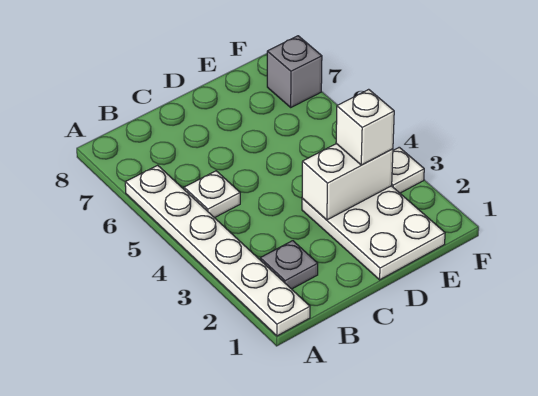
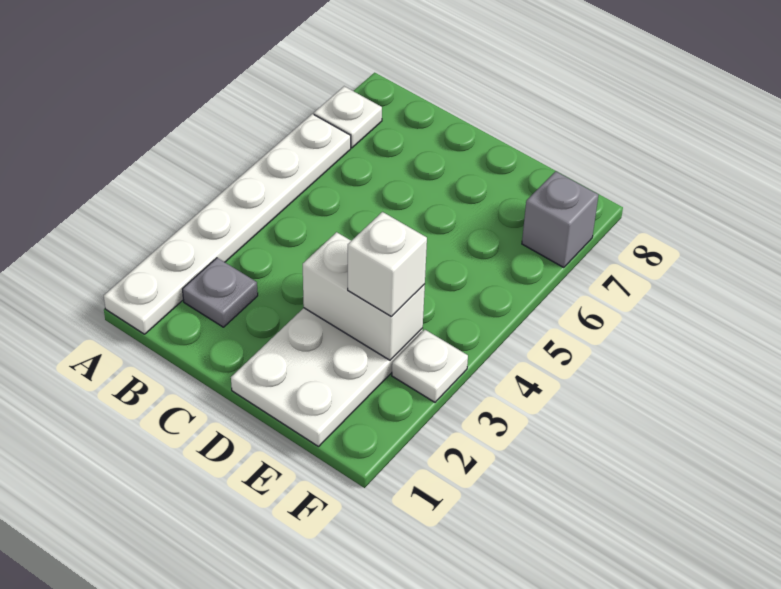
white 1x1 plate [184,171,240,218] -> white 1x1 plate moved to [314,86,382,148]

